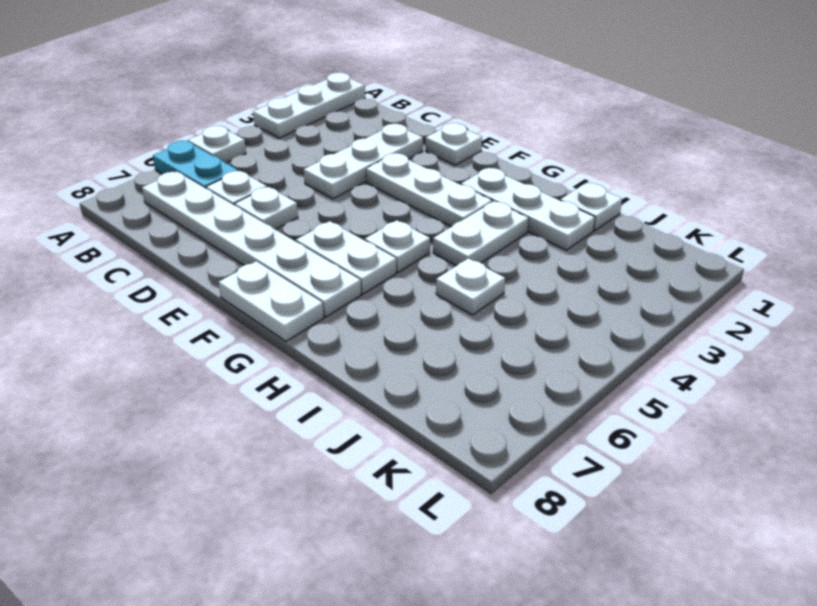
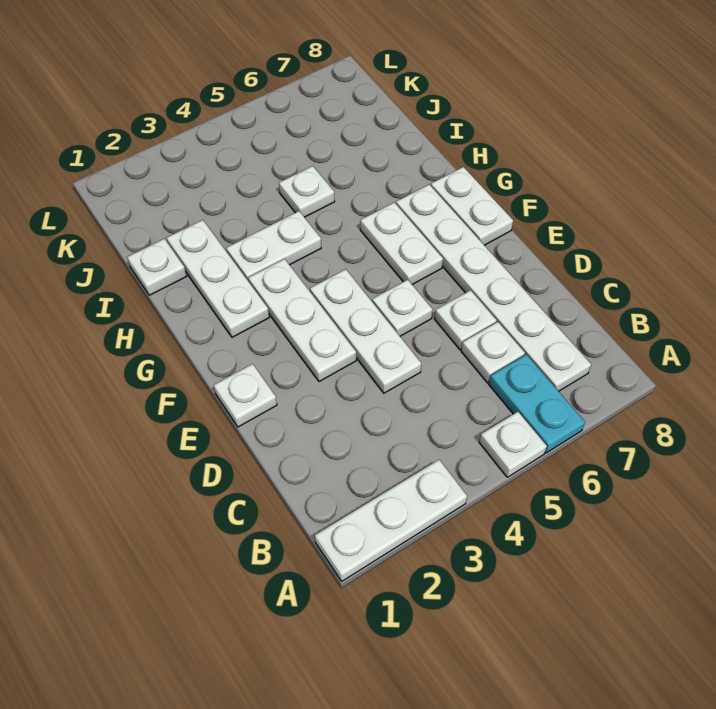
white 1x3 plate [304,124,423,199] -> white 1x3 plate turned to [310,269,421,393]
white 1x1 plate [365,220,430,272] -> white 1x1 plate moved to [372,280,433,336]

